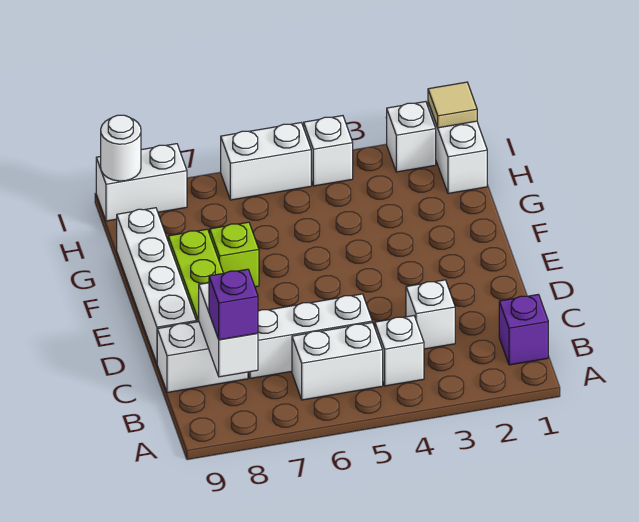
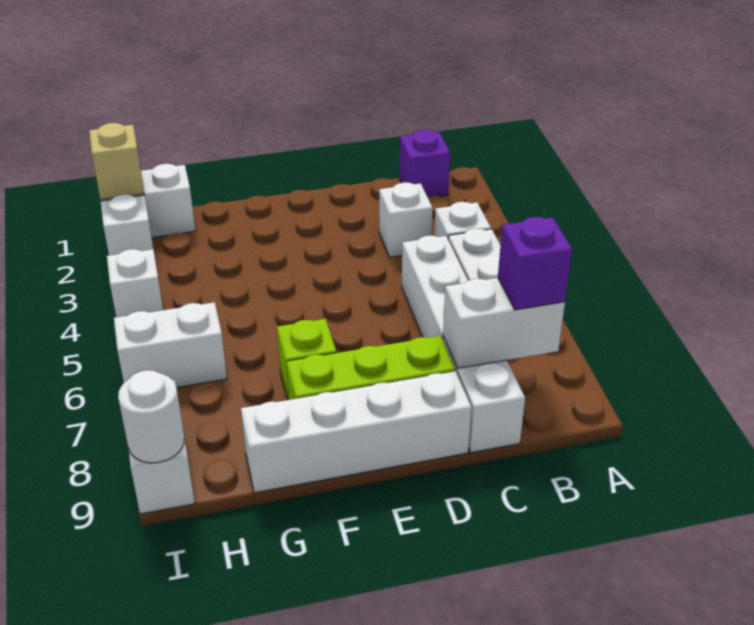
tan 1x1 tile [428,82,477,128] -> tan 1x1 brick [89,123,144,200]
white 1x2 brick [221,123,311,200] -> white 1x2 brick turned to [114,302,227,387]

